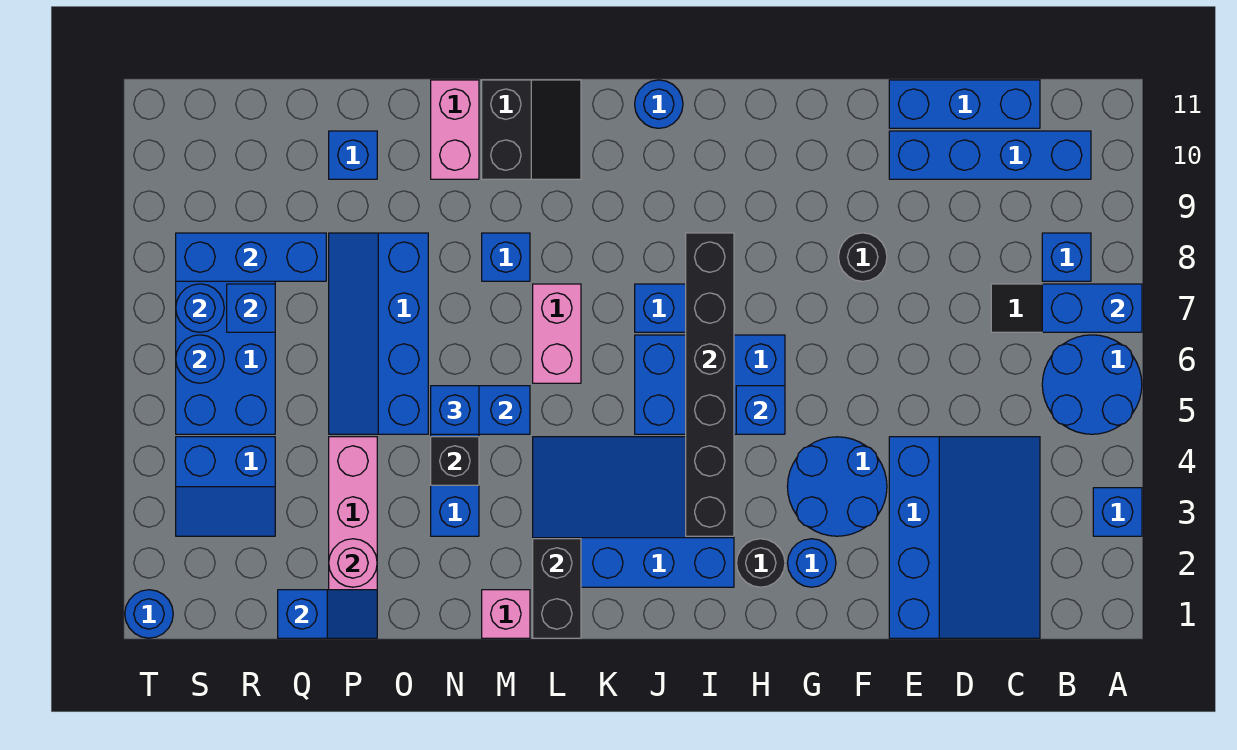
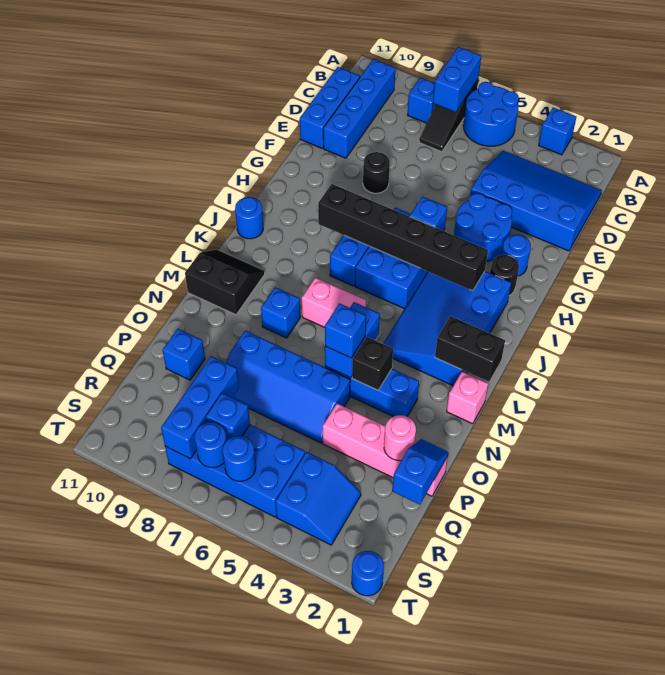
pink 1x2 brick [431,80,479,179] -> none

